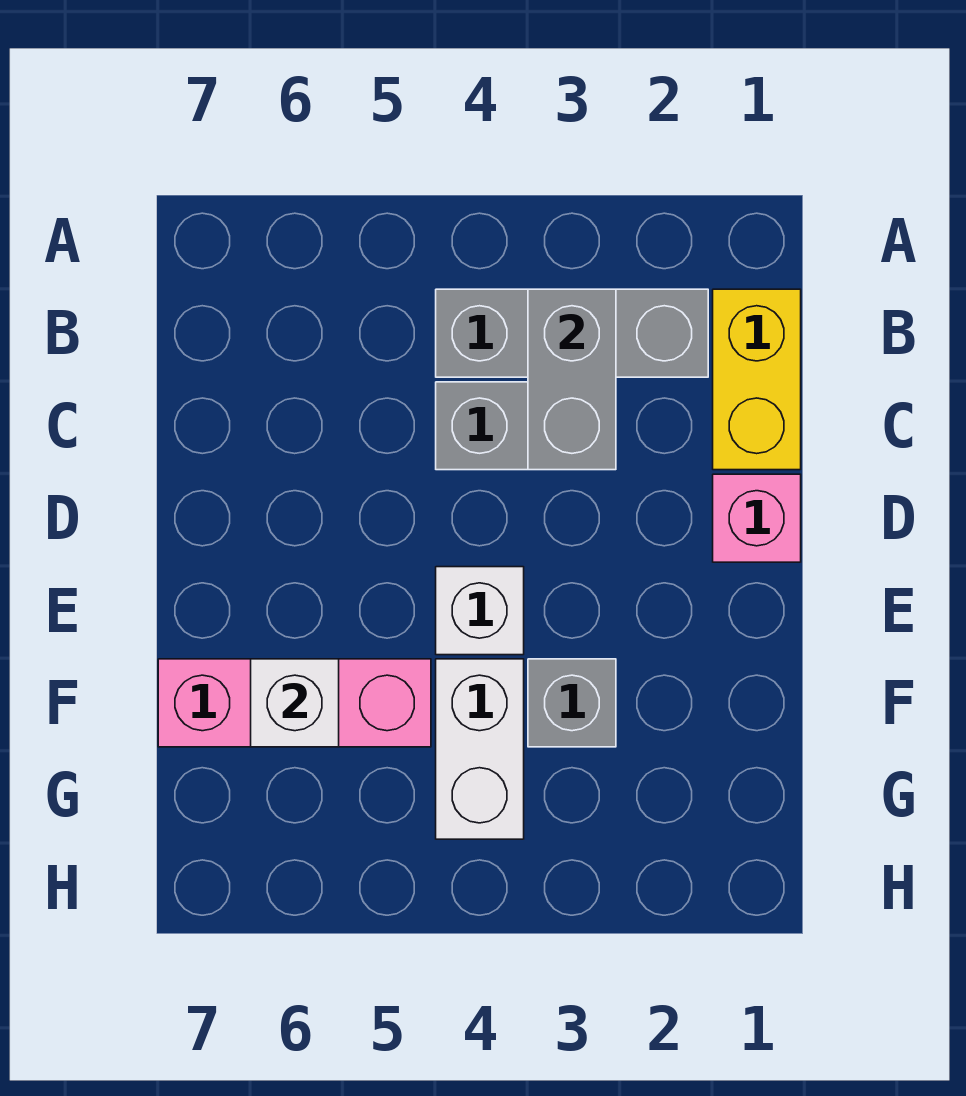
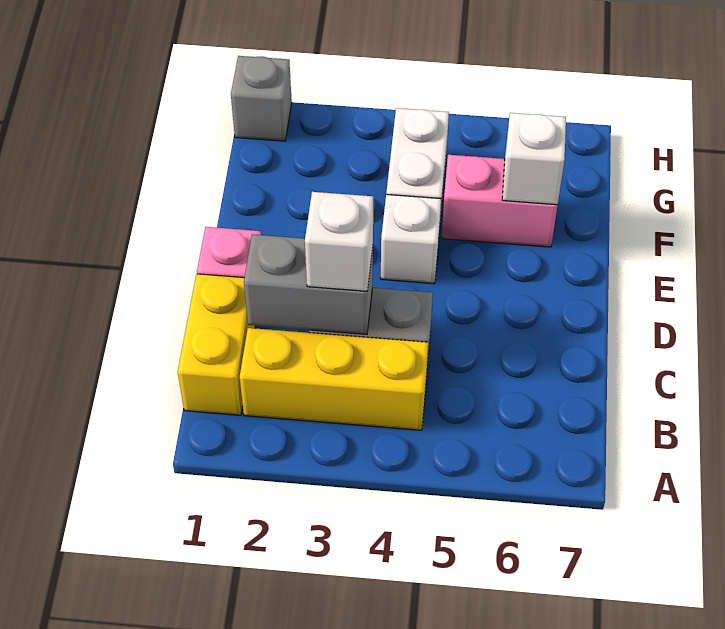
grey 1x3 brick [436,289,708,377] -> yellow 1x3 brick [240,328,428,430]
grey 1x2 brick [528,289,616,470] -> grey 1x2 brick turned to [244,234,373,334]
none -> white 1x1 brick [305,192,373,291]
grey 1x1 brick [528,659,616,747] -> grey 1x1 brick moved to [231,56,292,141]
pink 1x3 brick [158,659,431,747] -> pink 1x2 brick [442,155,558,247]

